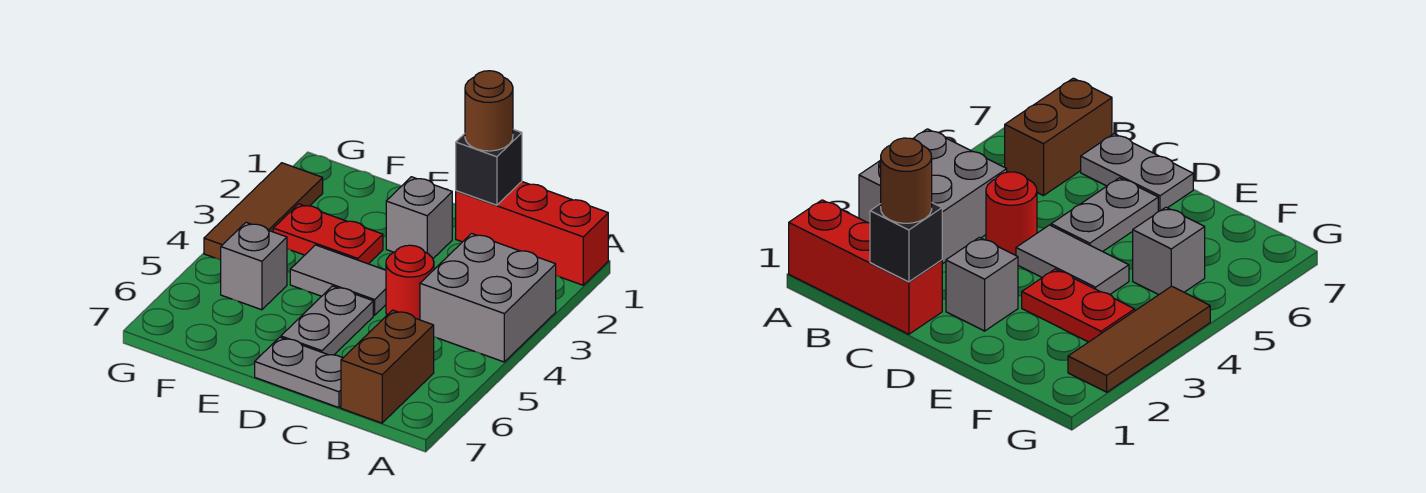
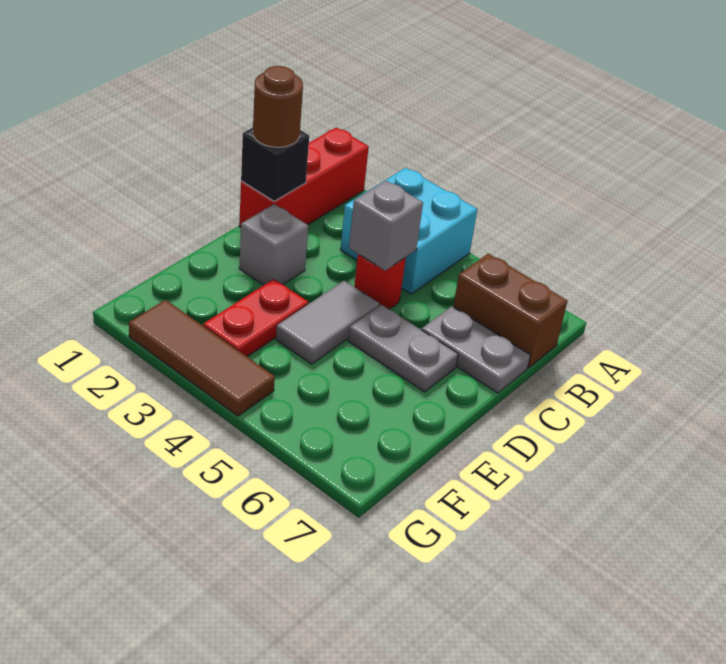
grey 2x2 brick [420,234,556,362] -> cyan 2x2 brick [340,168,477,294]
grey 1x2 plate [255,337,343,408] -> grey 1x2 plate turned to [422,306,530,393]
grey 1x1 brick [221,222,287,310] -> grey 1x1 brick moved to [349,181,423,271]

